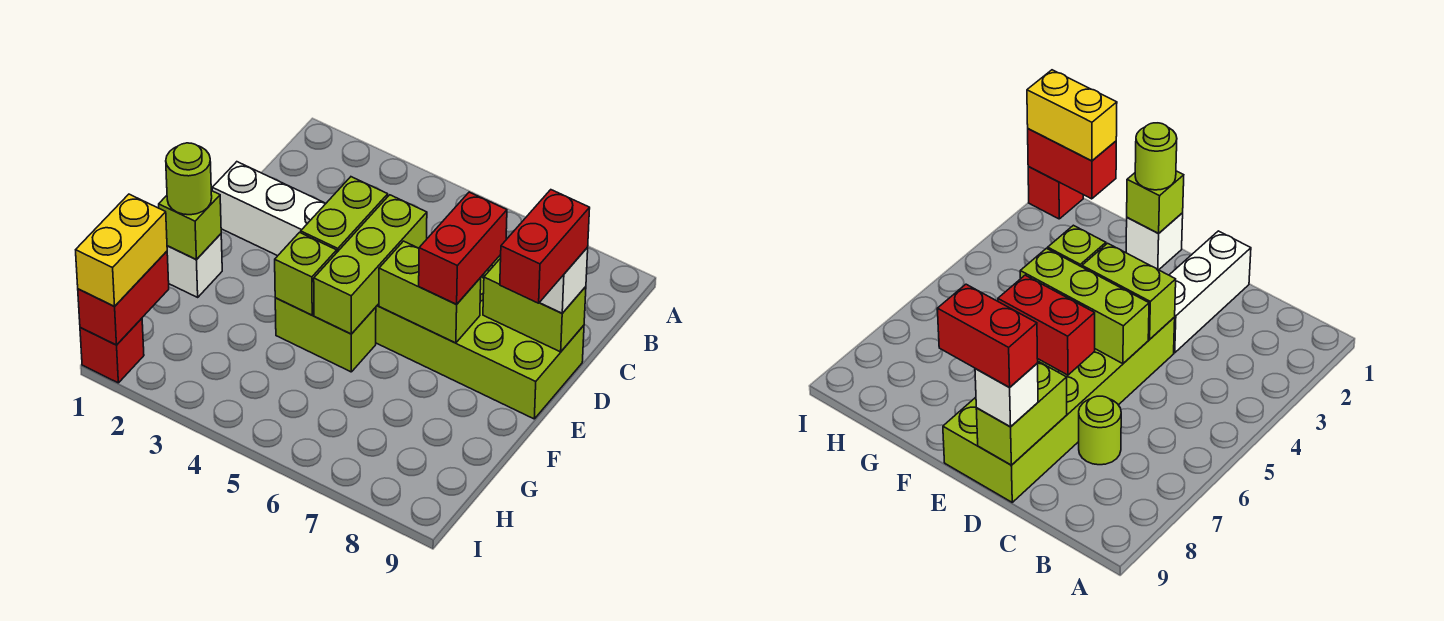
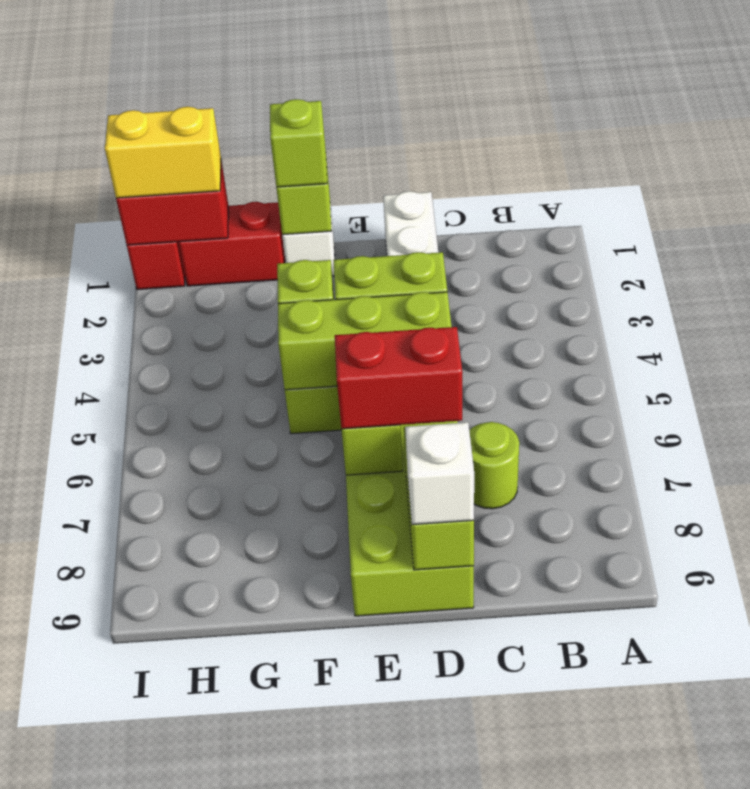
red 1x2 brick [500,190,590,303] -> red 1x2 brick moved to [179,202,285,286]
lime 1x1 round brick [166,143,212,215] -> lime 1x1 brick [270,99,327,187]

